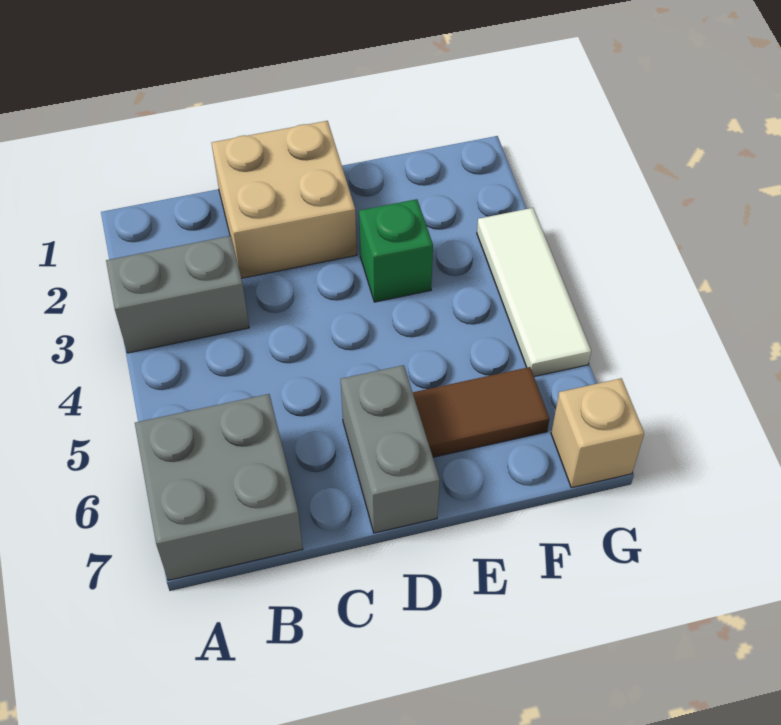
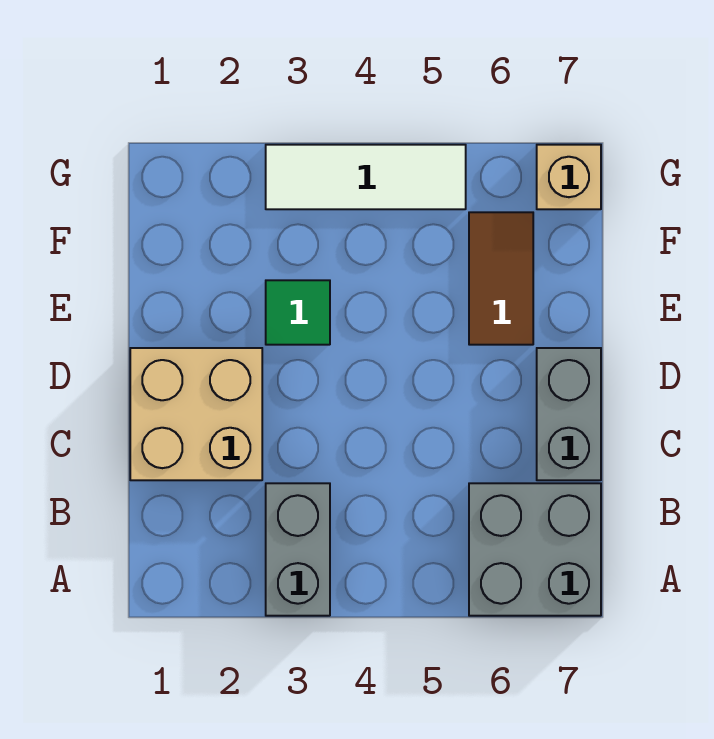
grey 1x2 brick [341,365,440,533] -> grey 1x2 brick turned to [537,348,601,480]
green 1x1 brick [359,199,433,302] -> green 1x1 tile [266,280,330,345]

